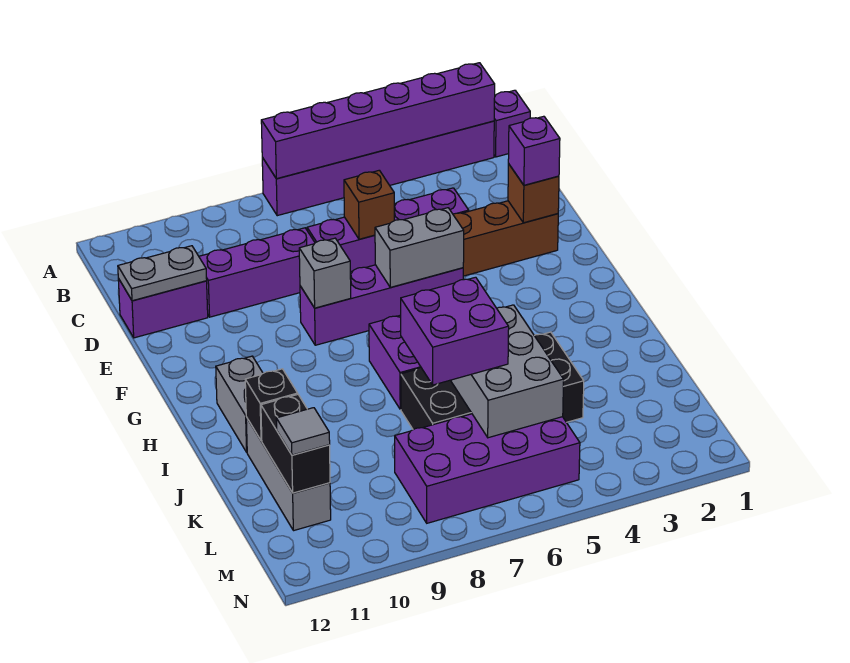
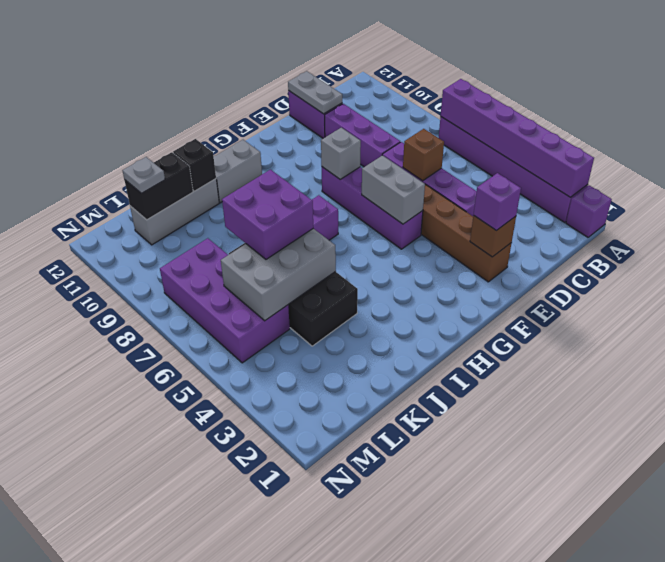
grey 1x1 tile [276,408,330,455] -> grey 1x1 plate [122,157,165,193]

